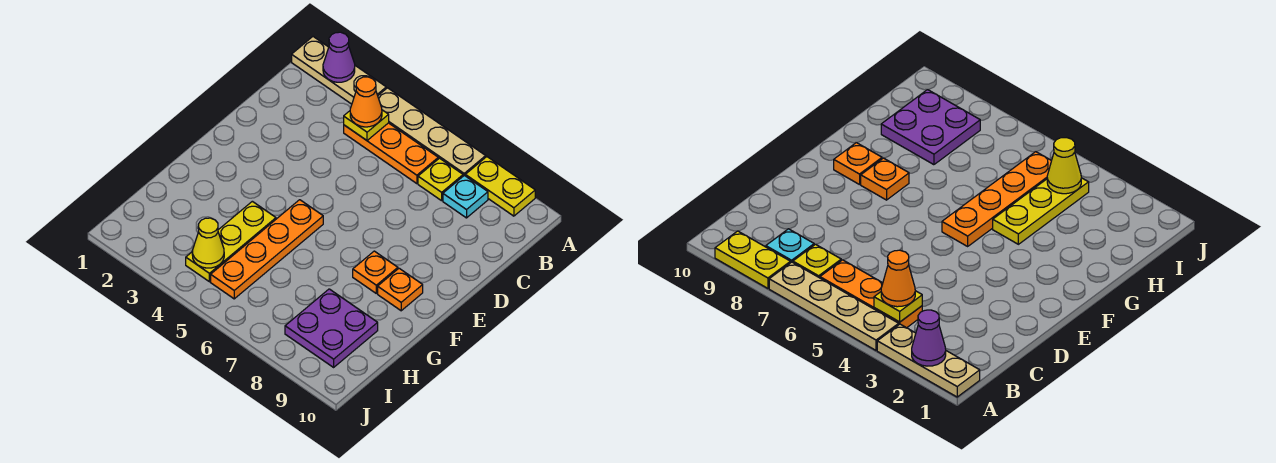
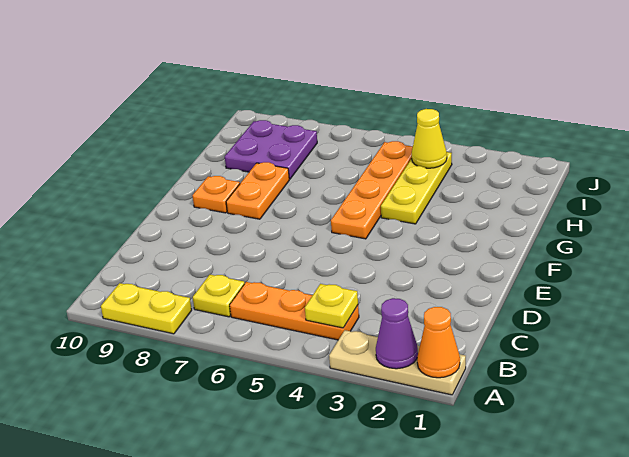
tan 1x4 plate [378,88,486,176] -> none
orange 1x1 cone [350,77,382,127] -> orange 1x1 cone moved to [417,307,460,378]
cyan 1x1 plate [443,175,488,218] -> none
orange 1x1 plate [353,251,398,293] -> orange 1x2 plate [226,162,289,219]

